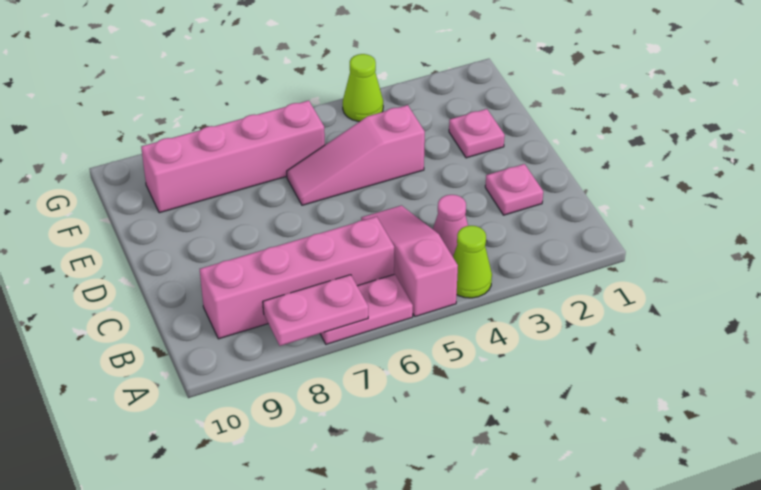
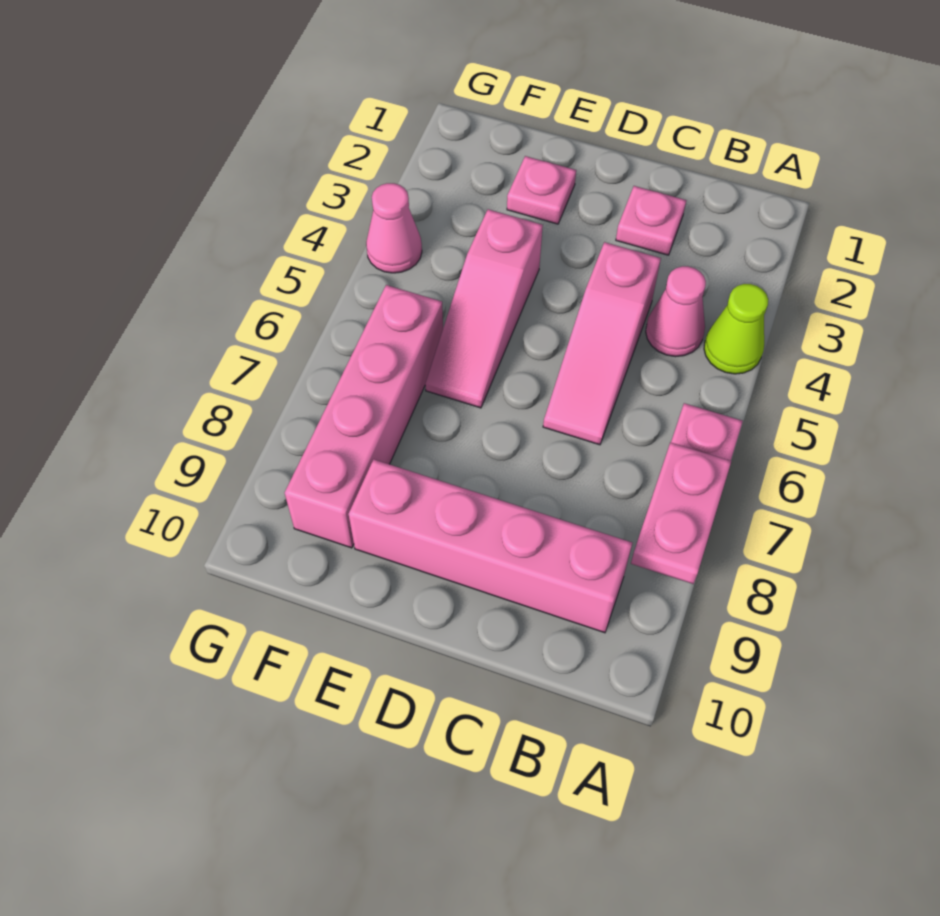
pink 1x3 slope [361,205,458,317] -> pink 1x3 slope turned to [543,242,661,445]
pink 1x4 brick [200,217,394,339] -> pink 1x4 brick turned to [349,459,632,633]
lime 1x1 cone [343,54,383,122] -> pink 1x1 cone [366,183,422,273]

